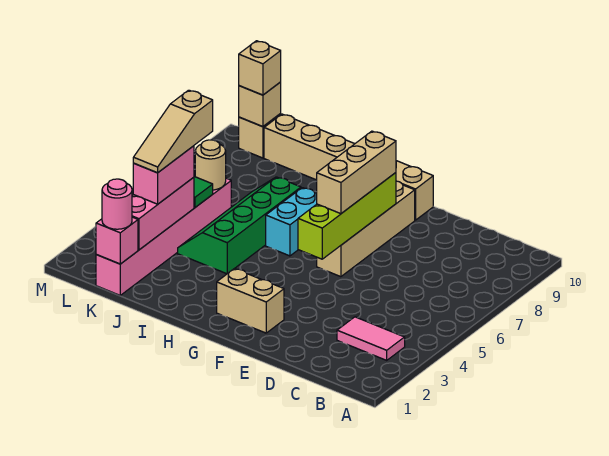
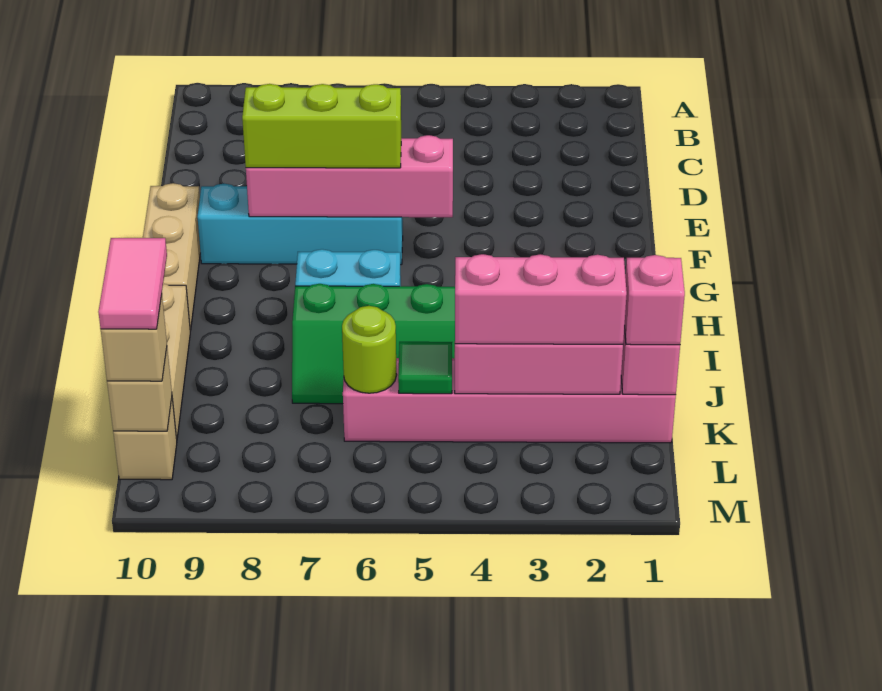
pink 1x2 tile [337,317,405,360] -> pink 1x2 tile moved to [98,238,167,329]
tan 1x2 brick [217,268,284,333] -> none
lime 1x4 brick [298,173,396,259] -> pink 1x4 brick [246,135,453,217]
tan 1x4 brick [317,181,415,277] -> cyan 1x4 brick [197,184,403,265]
tan 1x3 brick [317,131,396,214] -> lime 1x3 brick [242,84,401,168]
pink 1x1 round brick [102,179,132,229] -> pink 1x1 brick [625,255,685,345]
pink 1x2 brick [133,146,194,204] -> pink 1x3 brick [455,254,627,344]
tan 1x3 slope [133,90,213,173] -> none
tan 1x1 round brick [195,140,226,190] -> lime 1x1 round brick [342,306,397,393]

